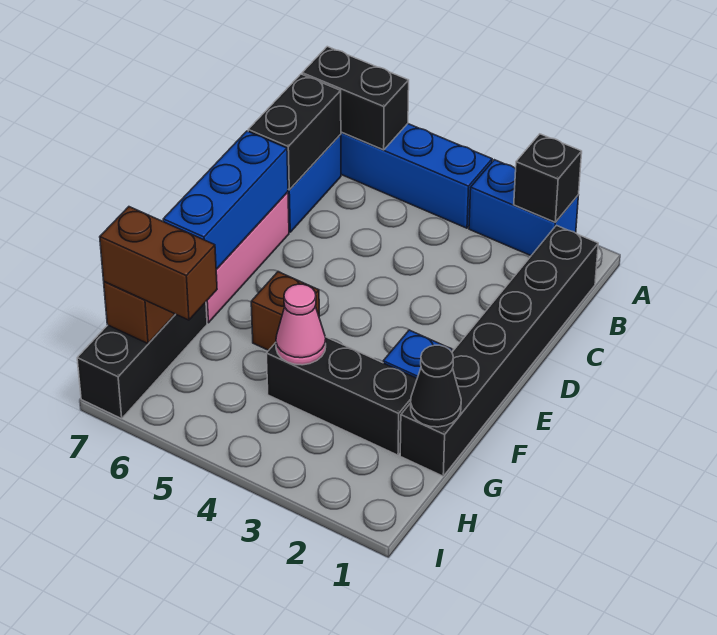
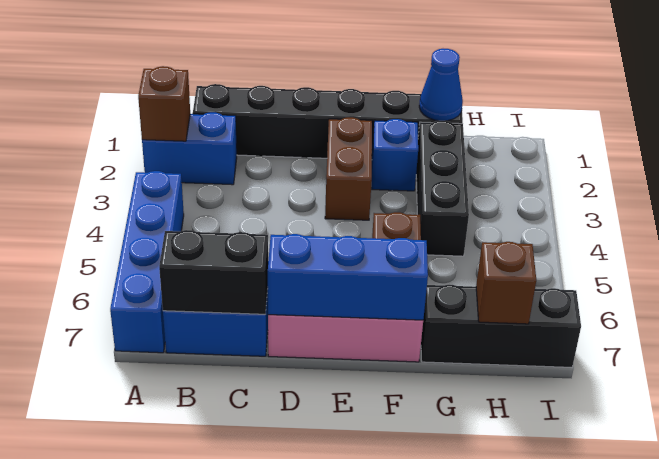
blue 1x2 brick [469,160,578,256] -> blue 1x2 brick turned to [142,112,237,185]
black 1x1 brick [514,134,582,222] -> brown 1x1 brick [138,66,190,141]
black 1x2 brick [302,47,409,150] -> none
black 1x1 cone [411,345,461,427] -> blue 1x1 cone [419,49,463,121]
pink 1x1 cone [276,284,326,365] -> none
brown 1x2 brick [100,207,217,320] -> brown 1x2 brick moved to [325,117,372,220]

